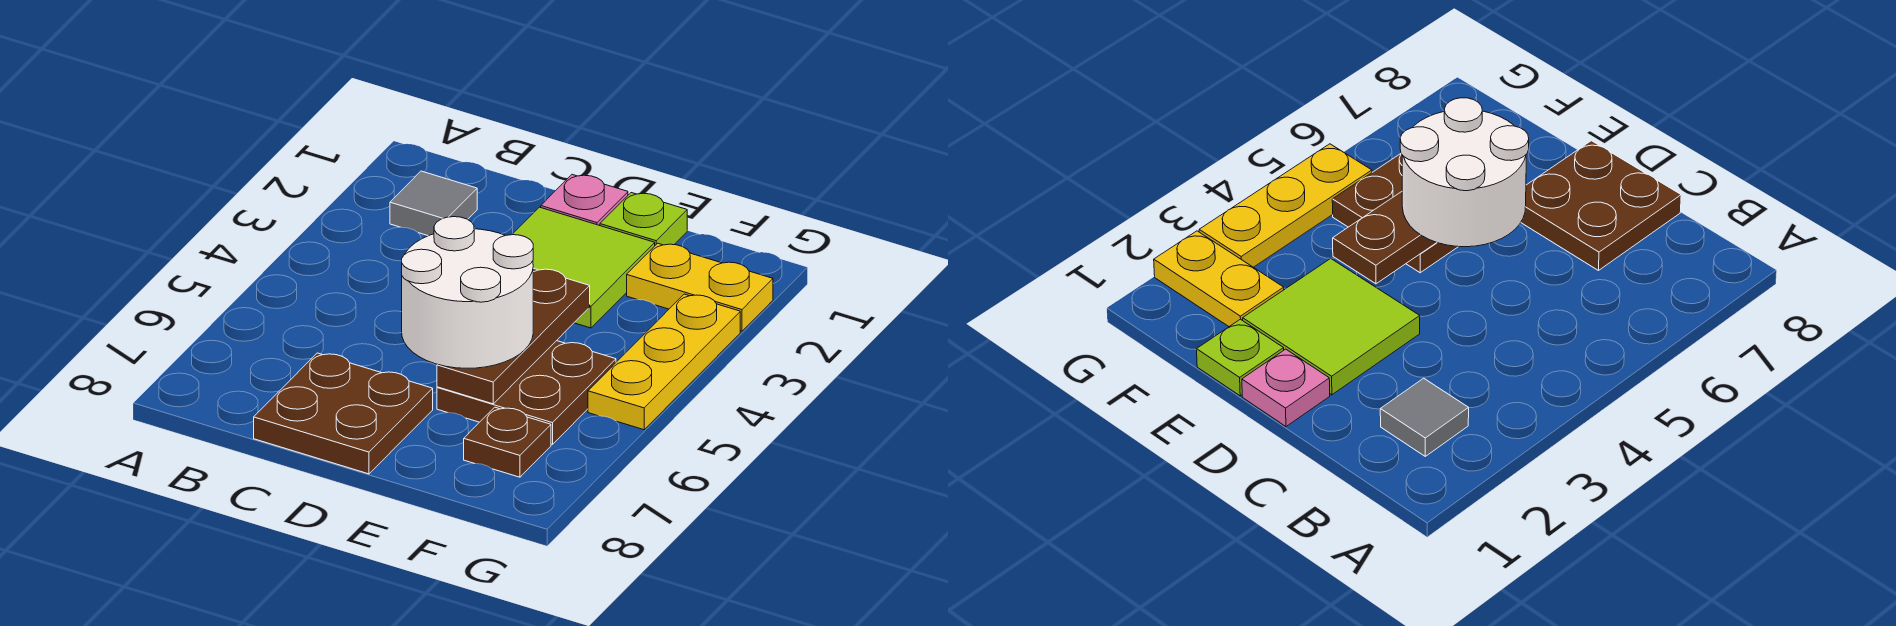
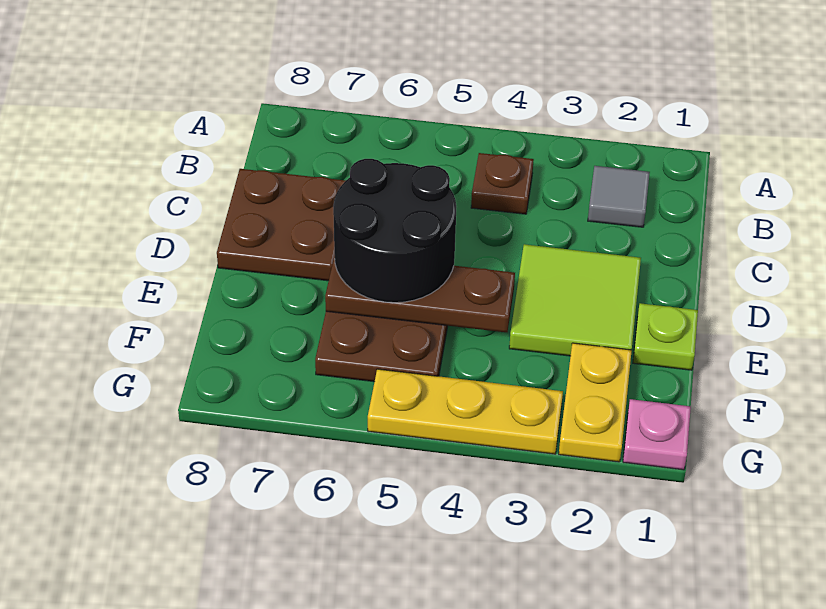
pink 1x1 plate [541,175,628,226] -> pink 1x1 plate moved to [623,399,691,470]
white 2x2 round brick [402,217,533,368] -> black 2x2 round brick [333,159,456,303]
brown 1x1 plate [464,407,551,477] -> brown 1x1 plate moved to [471,153,534,214]

